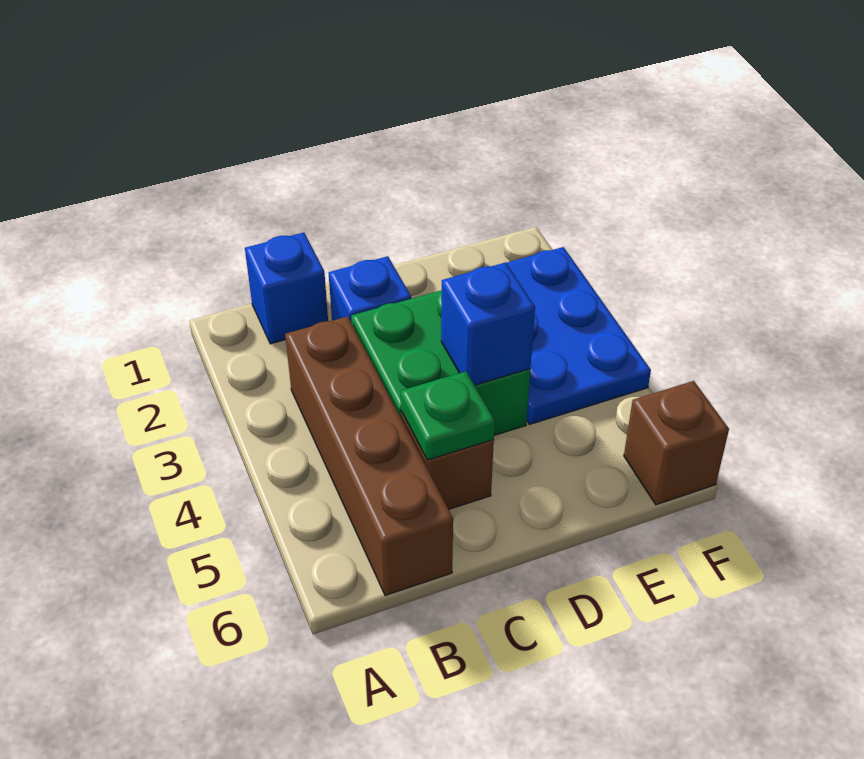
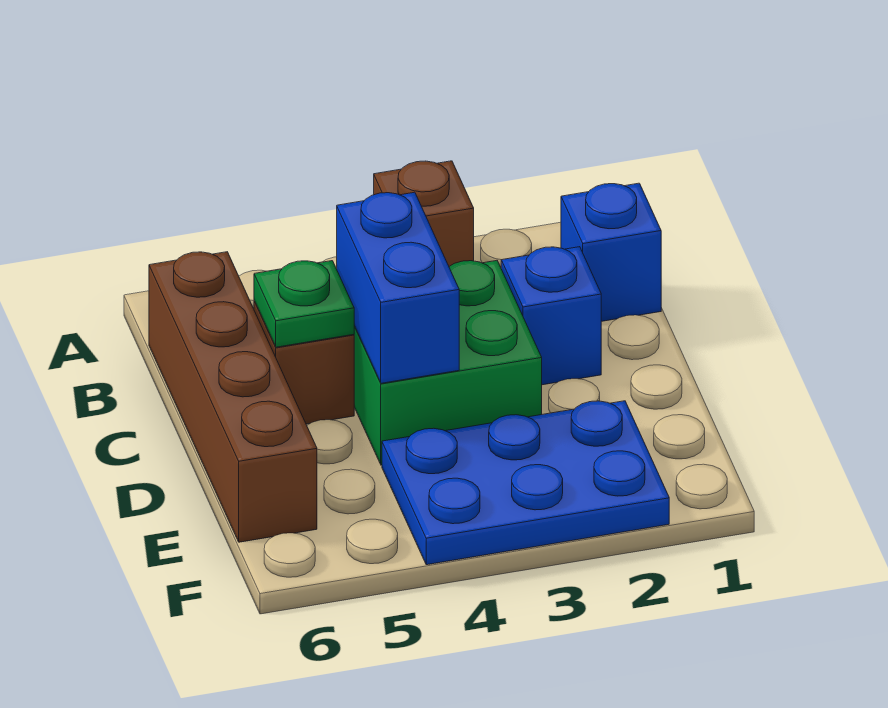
brown 1x4 brick [285,316,453,596] -> brown 1x4 brick turned to [149,252,317,542]
blue 1x1 brick [441,262,535,385] -> blue 1x2 brick [337,192,459,383]
brown 1x1 brick [624,381,729,505] -> brown 1x1 brick moved to [374,161,474,266]

